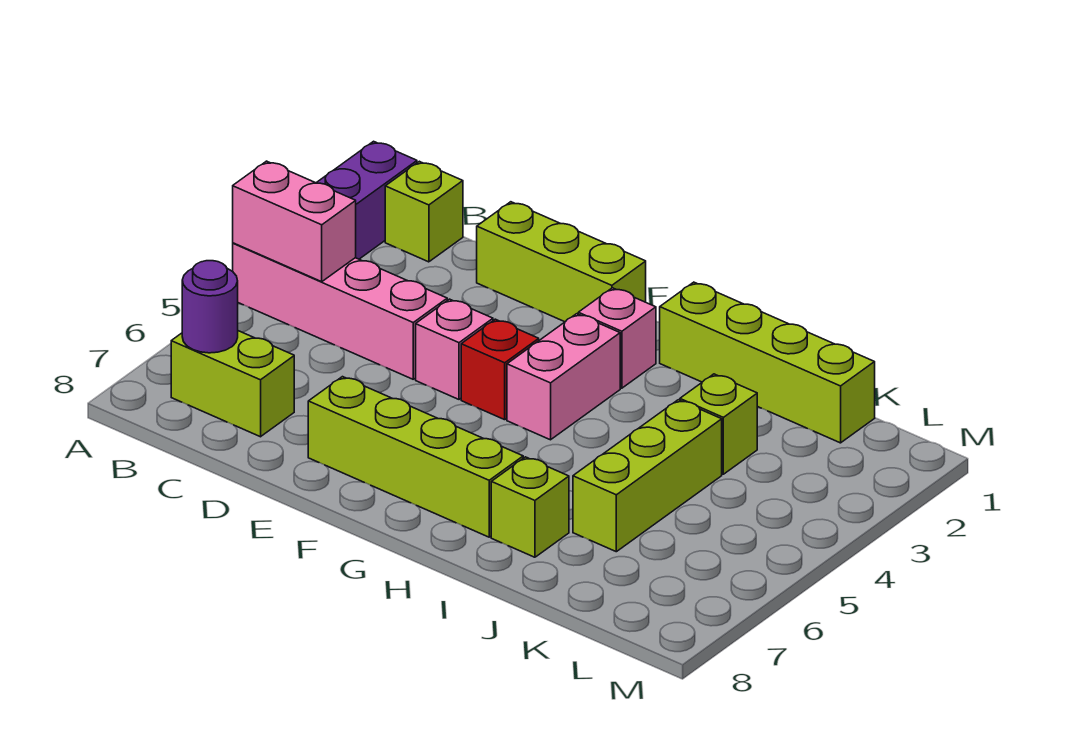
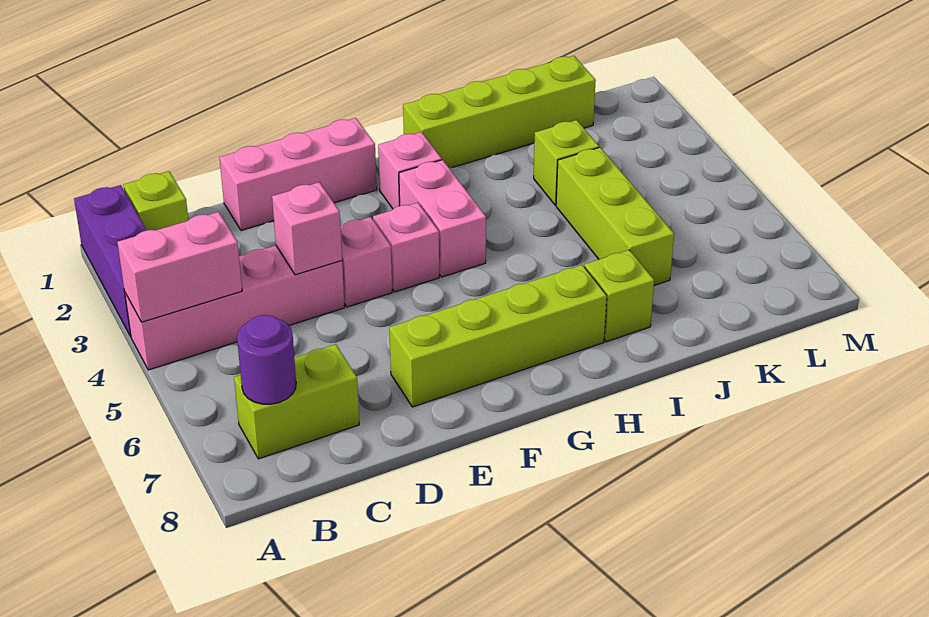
lime 1x3 brick [477,202,646,322] -> pink 1x3 brick [219,118,377,231]
none -> pink 1x1 brick [272,182,342,275]
red 1x1 brick [461,319,539,420] -> pink 1x1 brick [373,203,439,292]

